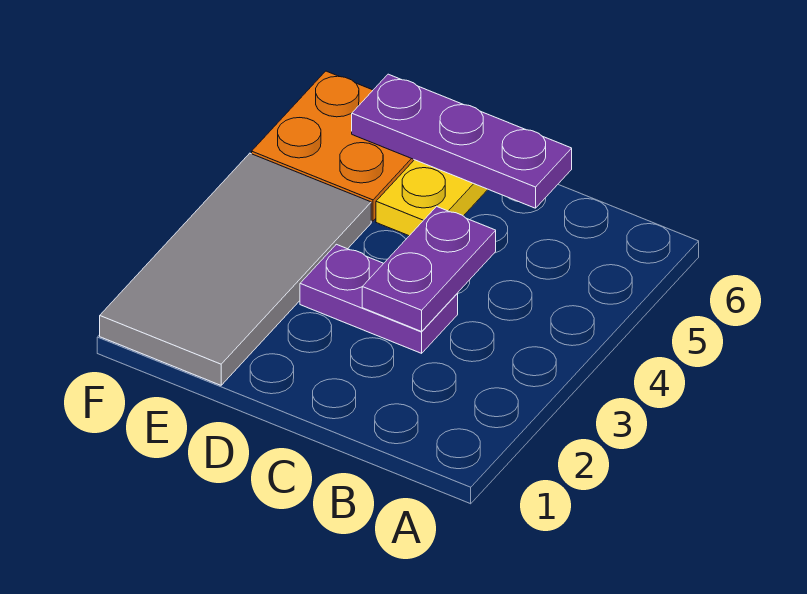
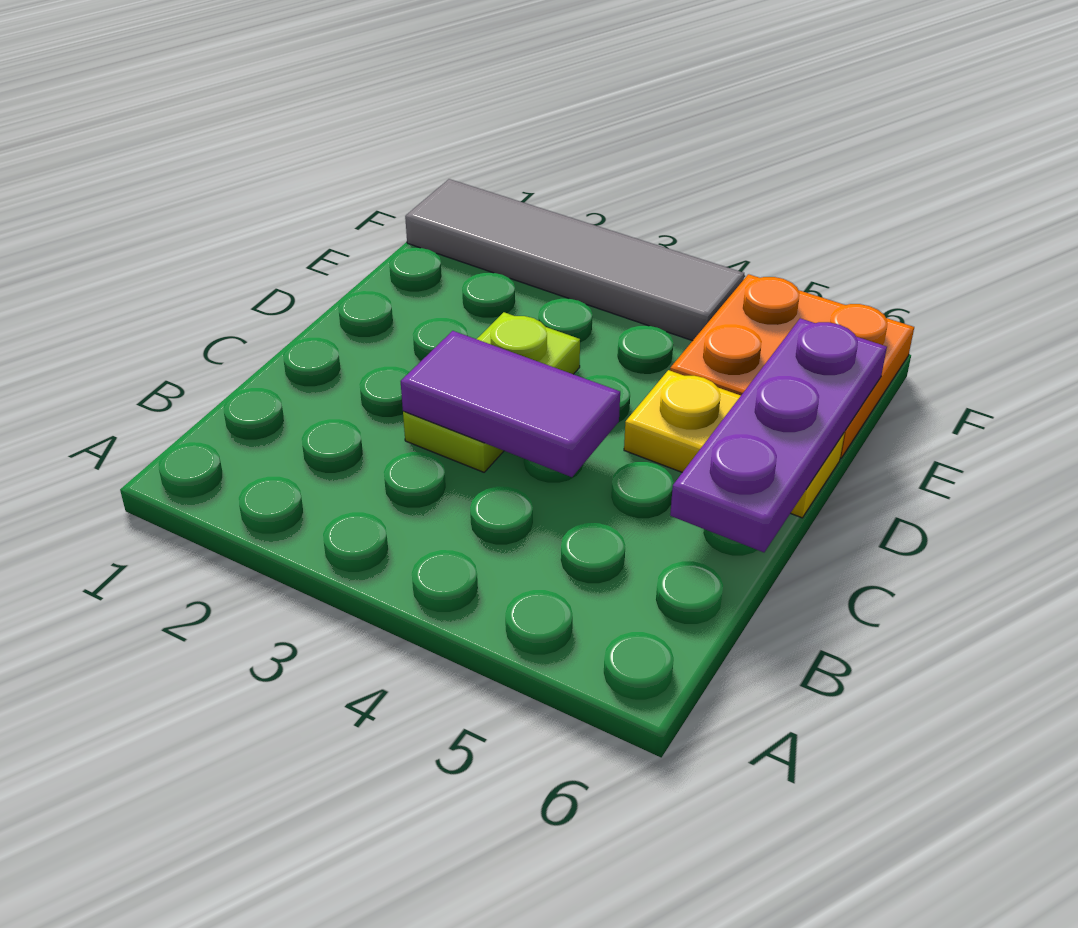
purple 1x2 plate [300,244,458,353] -> lime 1x2 plate [403,312,580,472]
purple 1x2 plate [362,206,496,331] -> purple 1x2 tile [401,331,620,477]
grey 2x4 tile [100,153,371,385] -> grey 1x4 tile [405,179,744,341]

